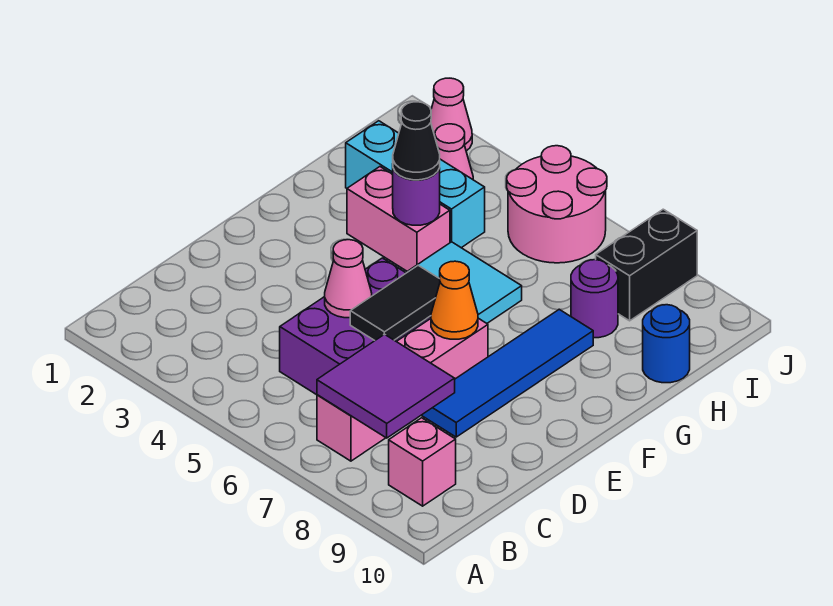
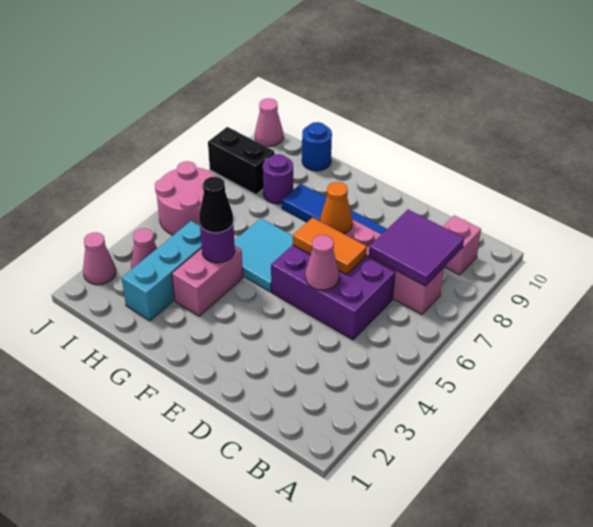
black 1x2 tile [350,265,440,340] -> orange 1x2 tile [293,217,367,274]
none -> pink 1x1 cone [255,98,283,146]

